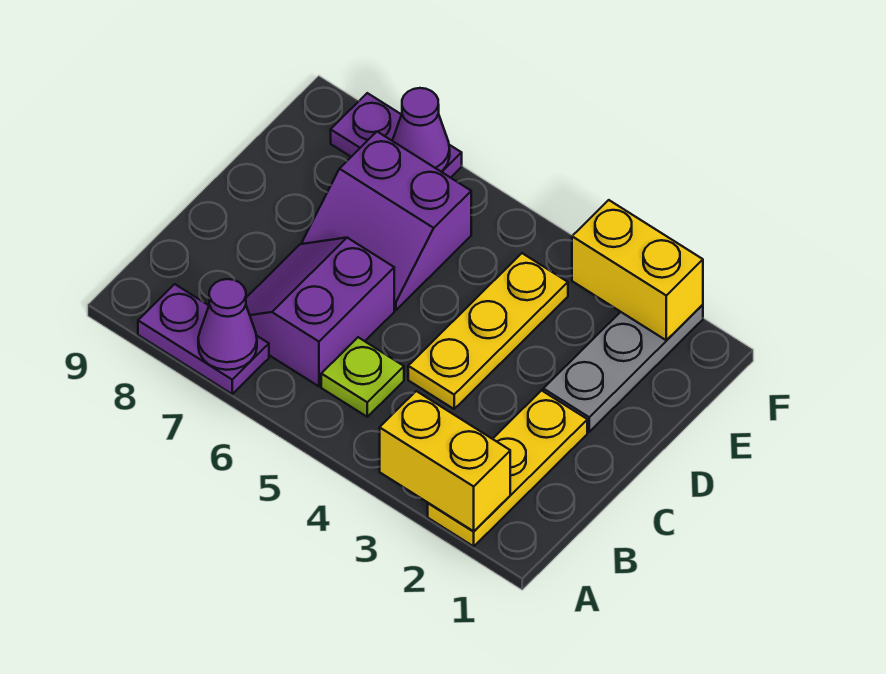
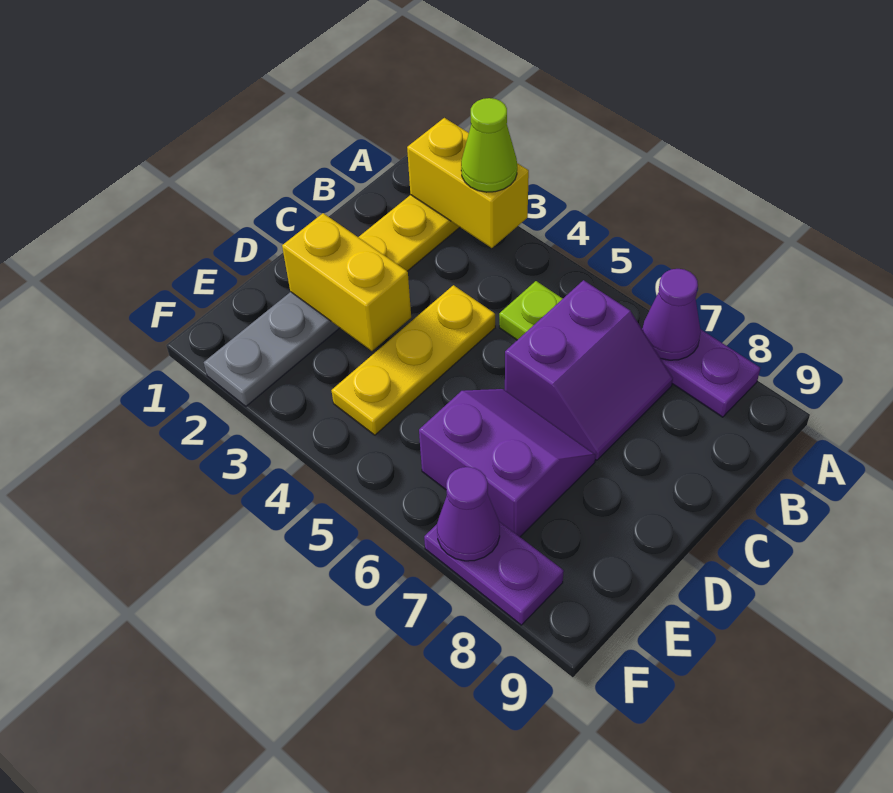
none -> lime 1x1 cone [461,98,517,192]
yellow 1x2 brick [572,200,703,340] -> yellow 1x2 brick moved to [282,213,411,351]

